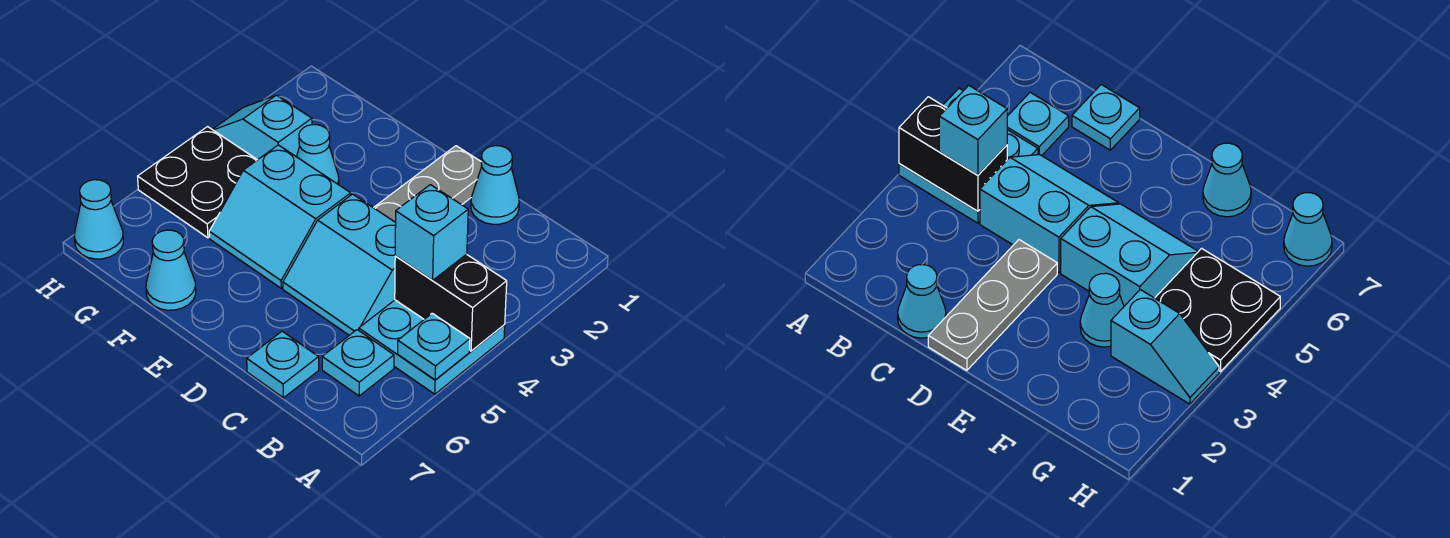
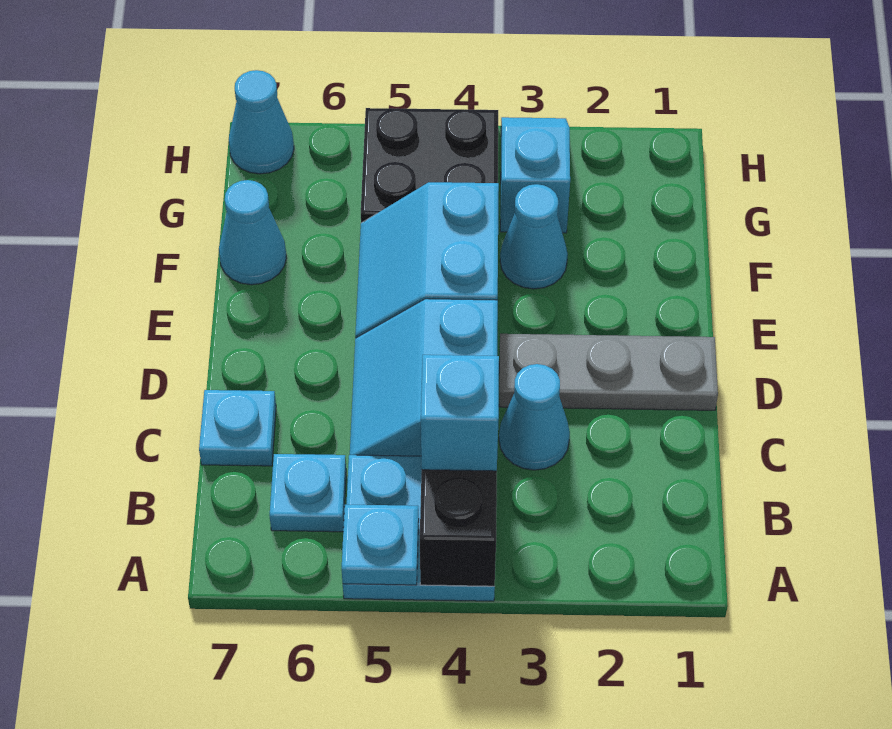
cyan 1x1 cone [471,146,519,224] -> cyan 1x1 cone moved to [499,364,570,470]

